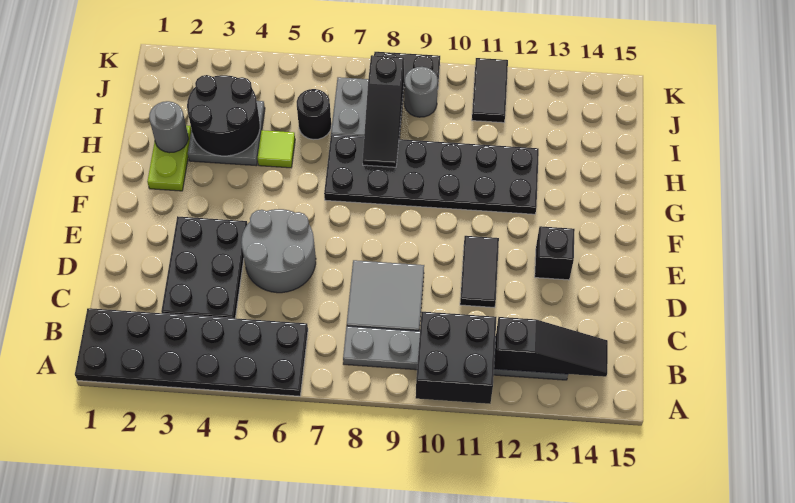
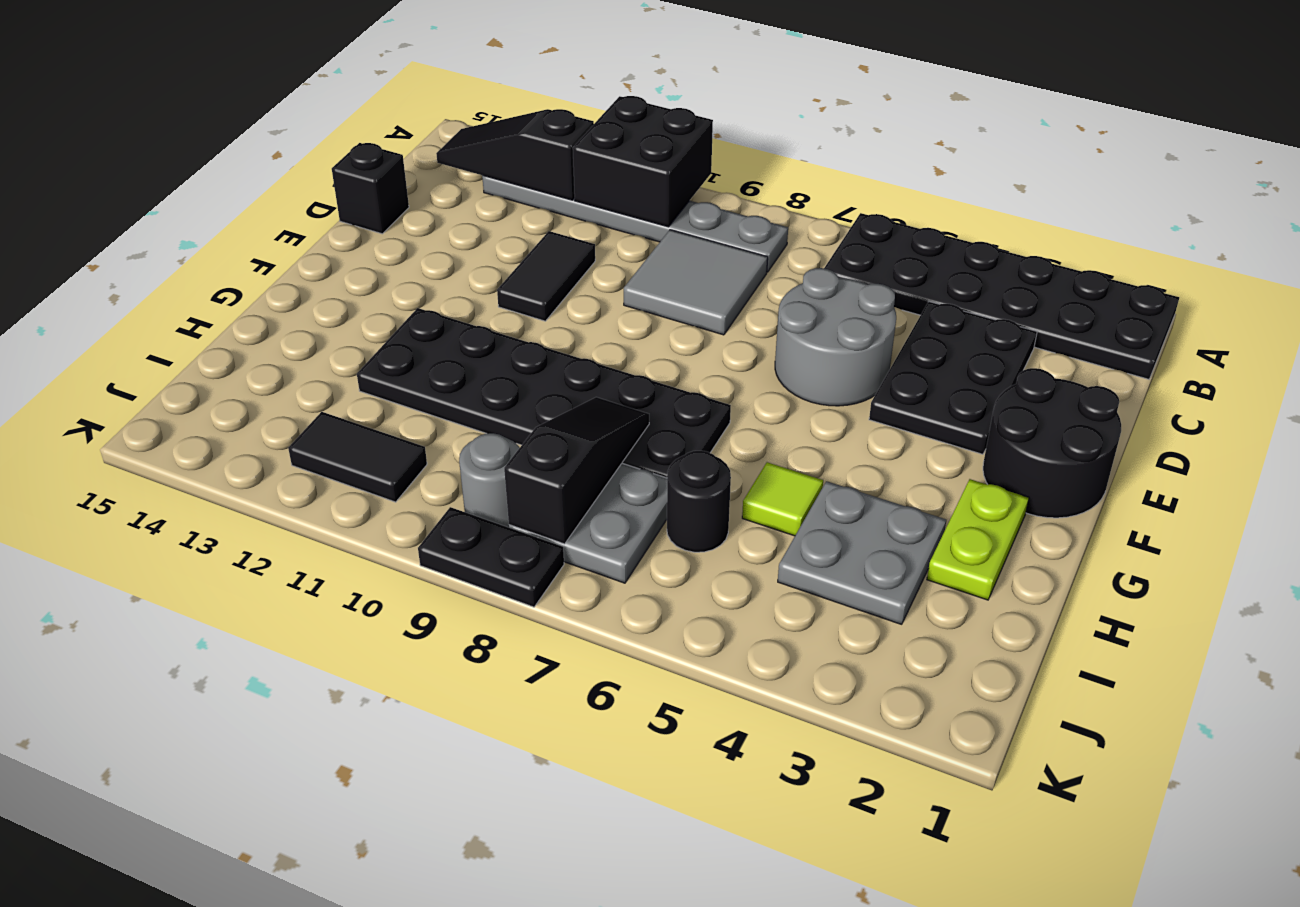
black 1x1 brick [535,226,575,280] -> black 1x1 brick moved to [332,143,409,234]
grey 1x1 round brick [149,101,188,153] -> none
black 2x2 round brick [187,75,260,156] -> black 2x2 round brick moved to [983,368,1121,518]
black 1x2 tile [472,58,508,123] -> black 1x2 tile turned to [288,412,427,502]

